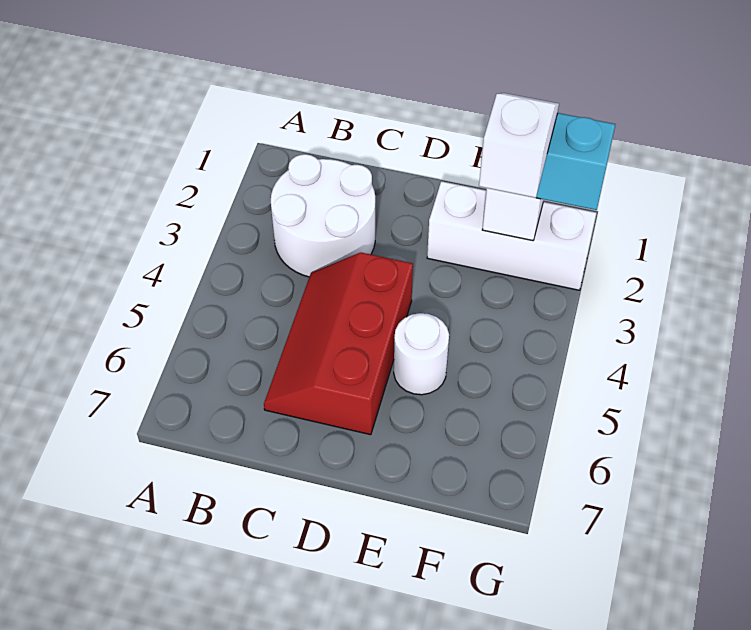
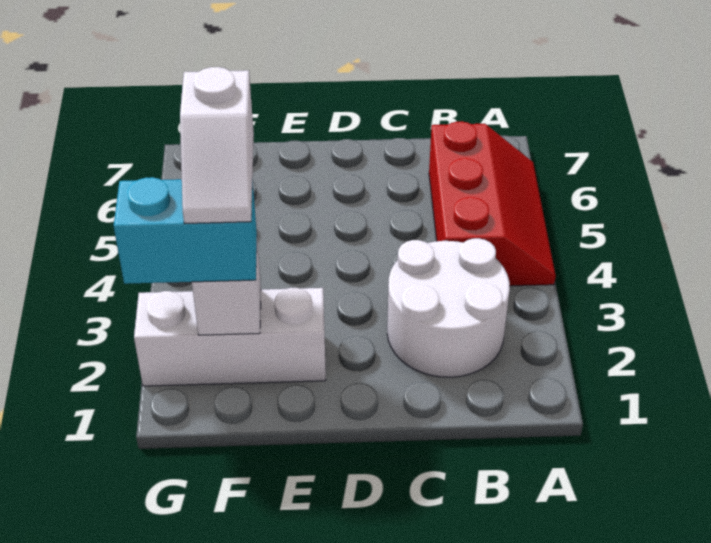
red 2x3 slope [264,253,413,435] -> red 2x3 slope moved to [429,121,556,286]
white 1x1 round brick [394,313,449,395] -> none

